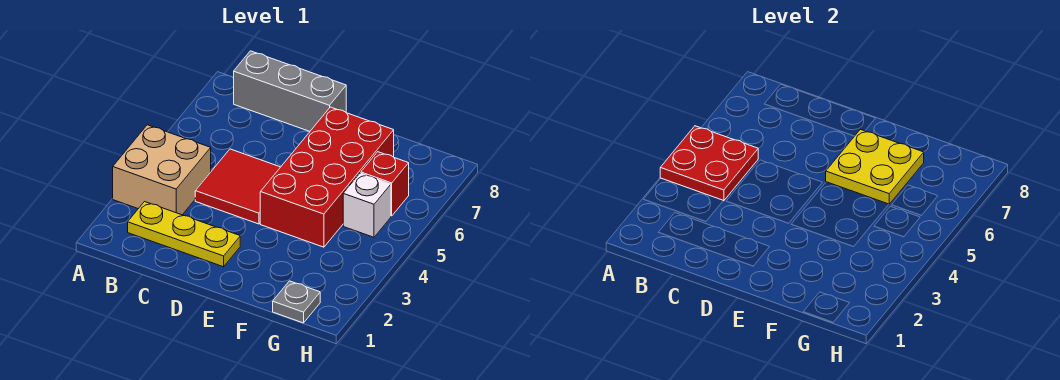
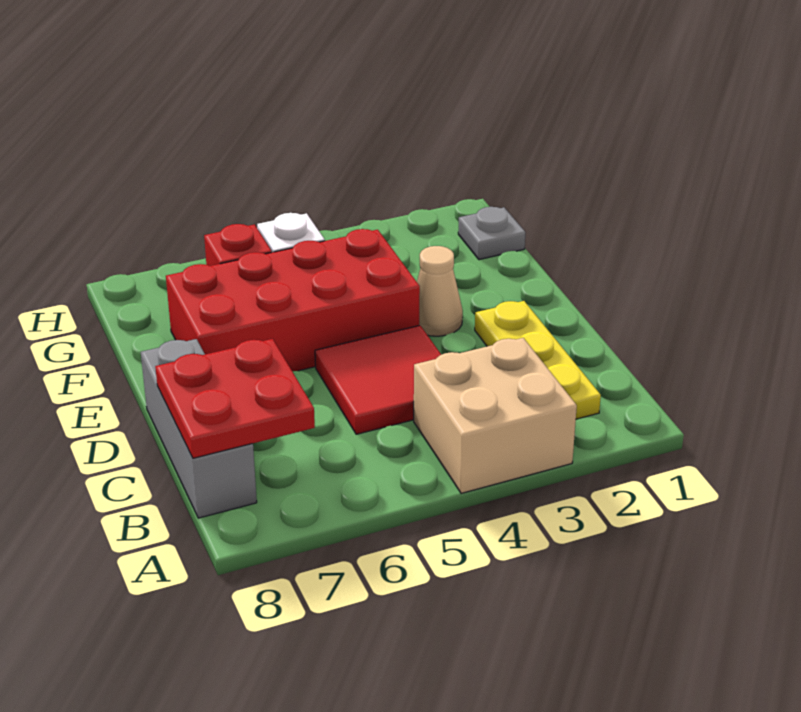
red 2x2 plate [660,126,758,201] -> red 2x2 plate moved to [155,339,315,458]
none -> tan 1x1 cone [417,246,463,336]
yellow 2x2 plate [826,129,924,204] -> none

